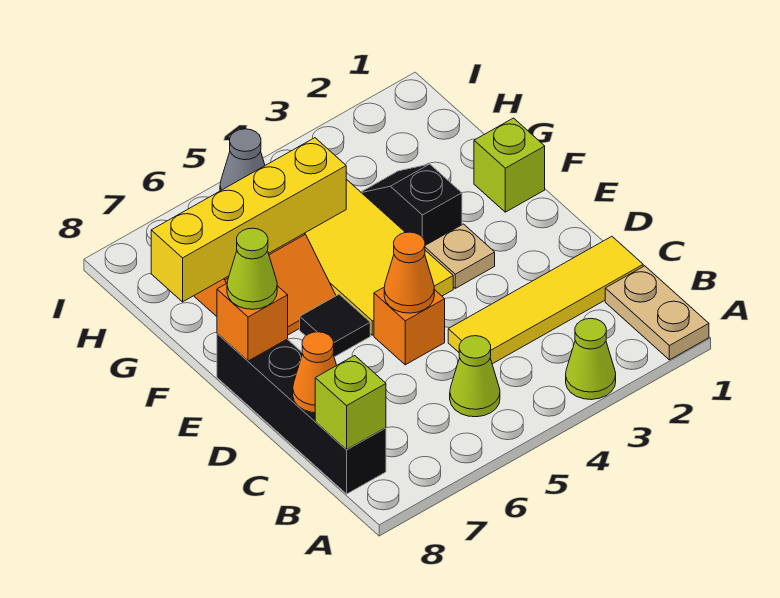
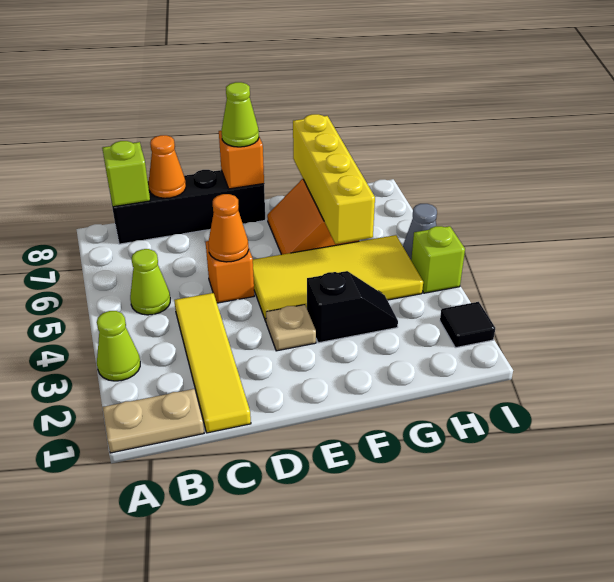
black 1x1 tile [300,294,370,357] -> black 1x1 tile moved to [440,302,495,348]
lime 1x1 brick [474,118,545,212] -> lime 1x1 brick moved to [411,226,465,293]

